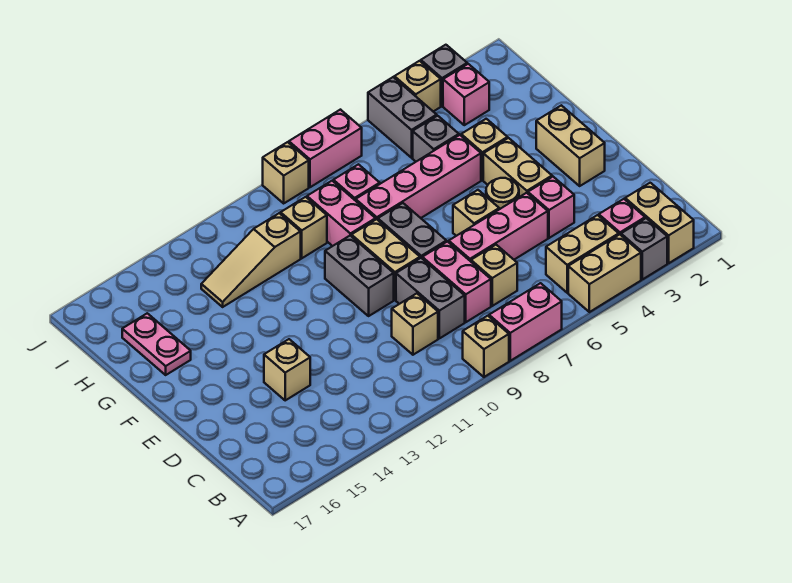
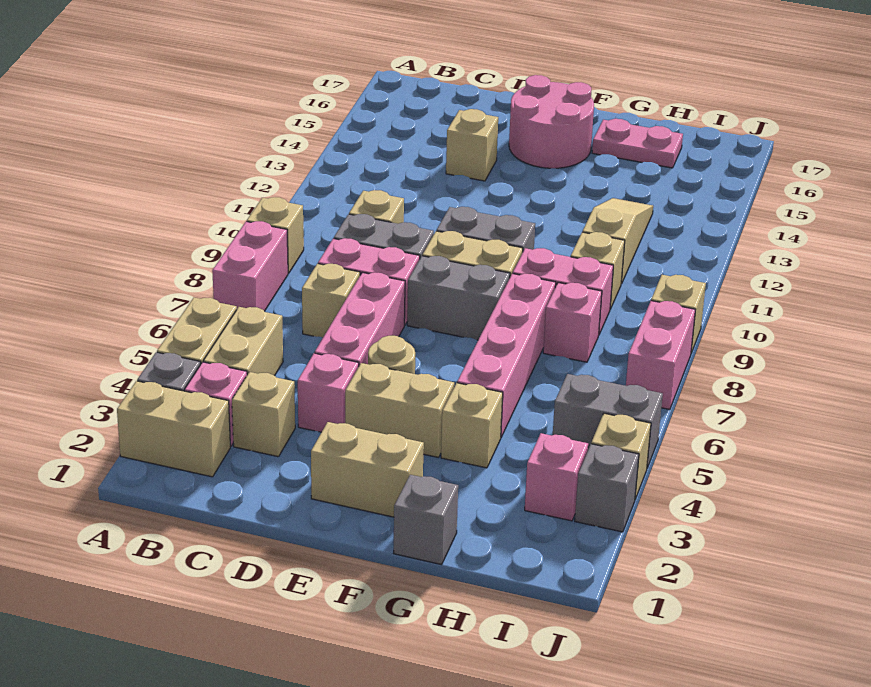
tan 1x1 brick [453,190,499,236] -> tan 1x1 brick moved to [232,372,295,457]
none -> pink 2x2 round brick [509,75,594,168]
grey 1x1 brick [413,116,459,162] -> grey 1x1 brick moved to [394,475,458,565]

